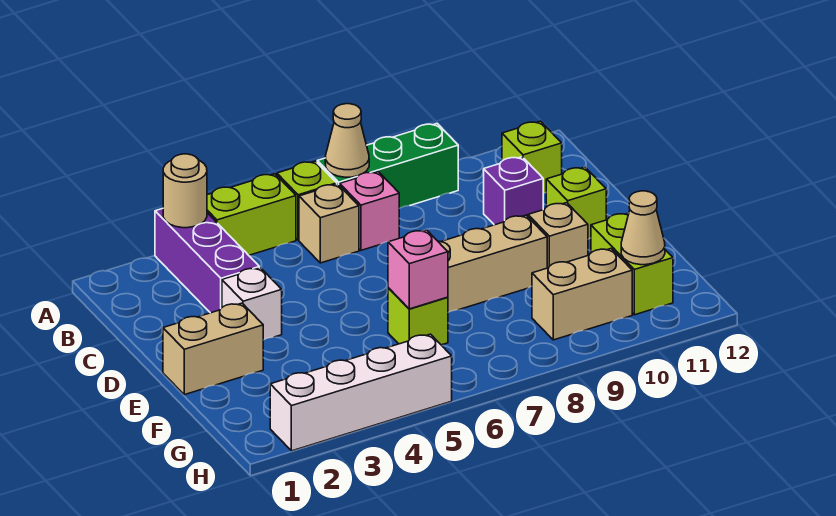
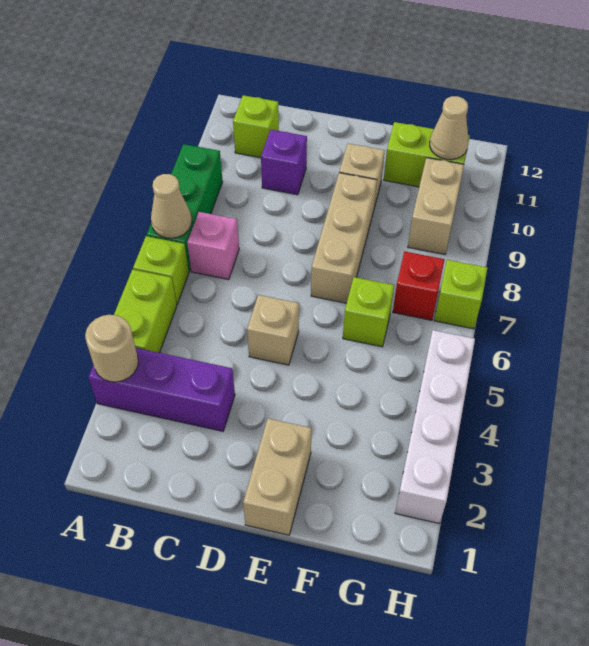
tan 1x1 brick [299,184,359,263] -> tan 1x1 brick moved to [247,295,299,365]
white 1x1 brick [222,268,282,340] -> none
lime 1x1 brick [546,167,606,239] -> lime 1x1 brick moved to [434,260,487,329]
pink 1x1 brick [388,230,448,309] -> none
none -> red 1x1 brick [393,252,445,320]

